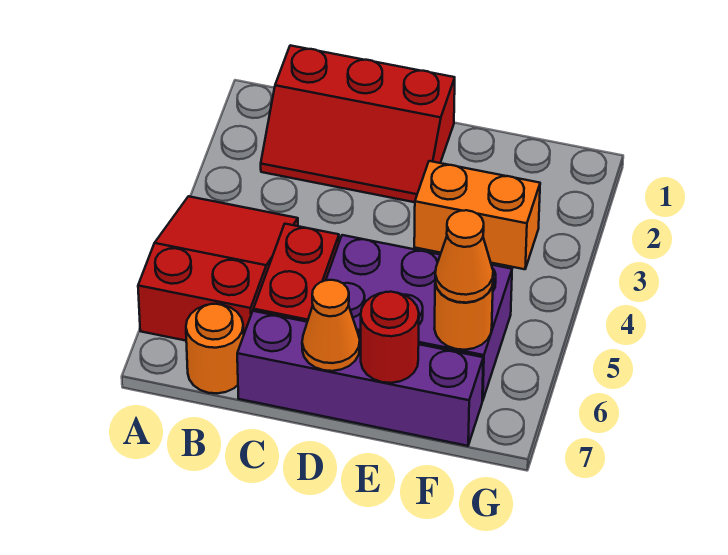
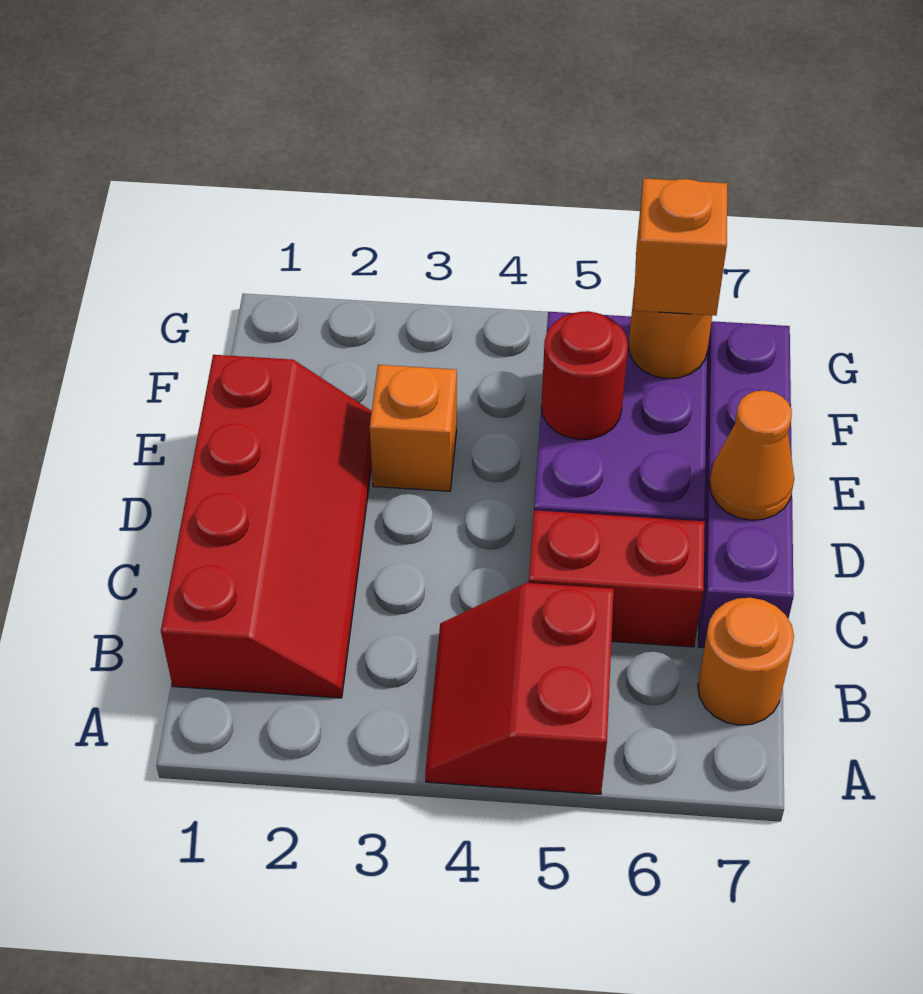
red 2x3 slope [138,196,298,341] -> red 2x2 slope [425,583,614,794]
red 2x3 slope [261,45,455,202] -> red 2x4 slope [161,355,372,698]
orange 1x2 brick [414,161,540,269] -> orange 1x1 brick [370,365,457,491]
red 1x1 round brick [361,292,419,383] -> red 1x1 round brick moved to [541,311,628,440]
orange 1x1 cone [435,210,493,303] -> orange 1x1 brick [634,178,727,316]

